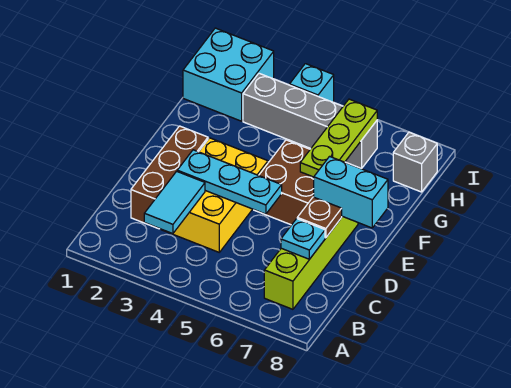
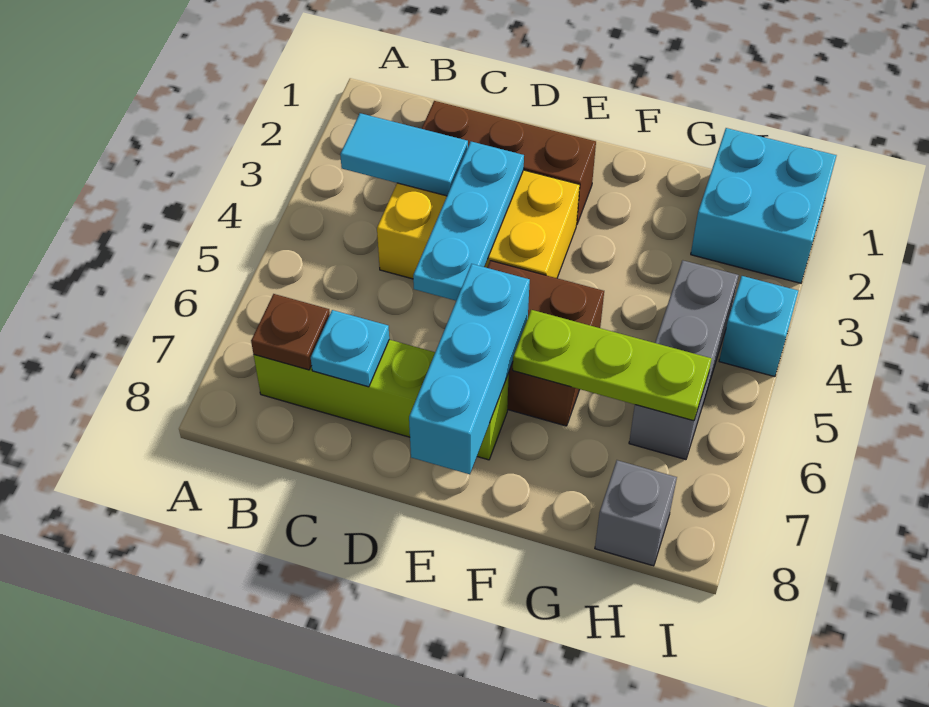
brown 1x1 plate [297,197,342,238] -> brown 1x1 plate moved to [251,294,330,370]
cyan 1x2 brick [314,156,388,228] -> cyan 1x3 brick [409,264,530,475]
grey 1x4 brick [243,73,377,168] -> grey 1x3 brick [629,260,739,460]

